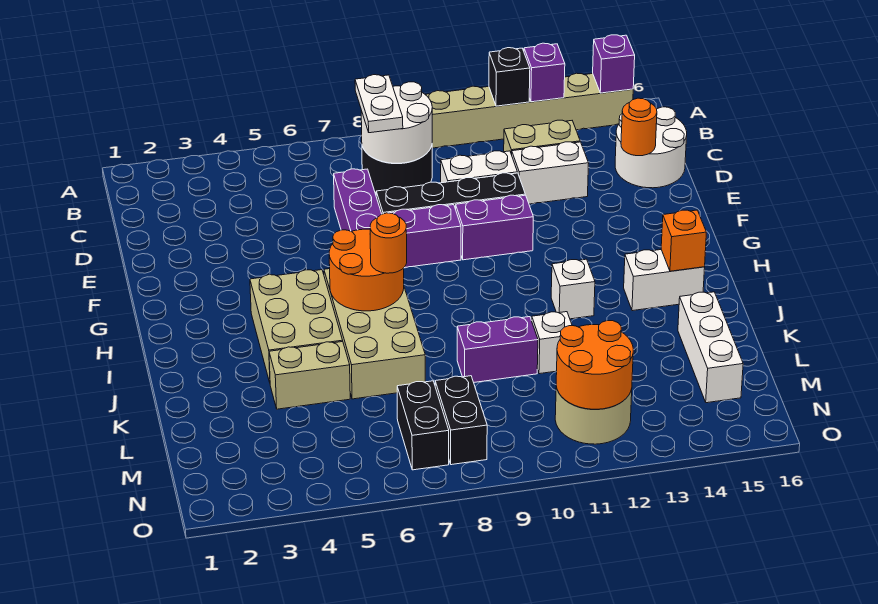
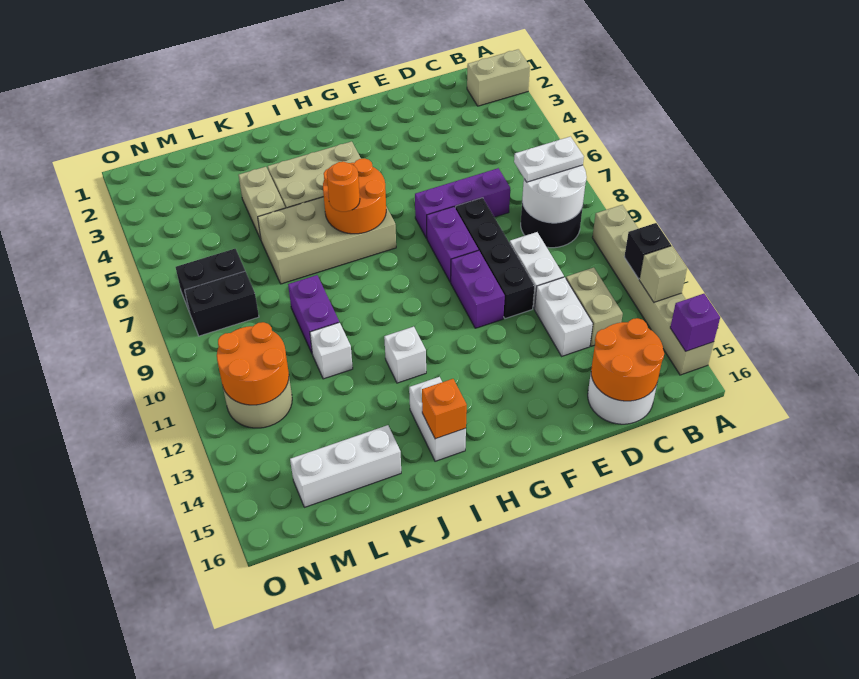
none -> tan 1x2 brick [467,49,530,106]
purple 1x1 brick [524,43,565,102] -> tan 1x1 brick [639,246,687,302]
orange 1x1 round brick [621,98,657,156] -> orange 2x2 round brick [591,318,664,401]

